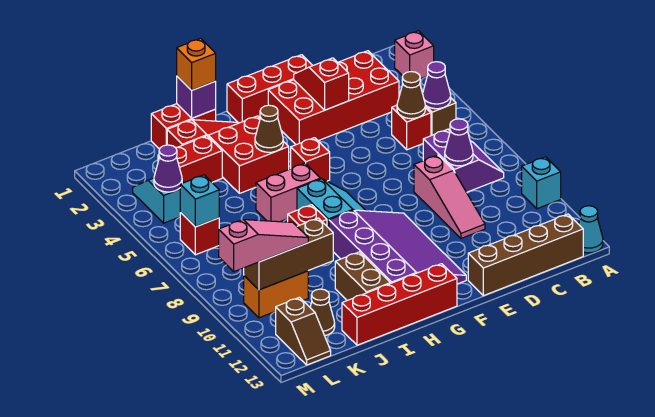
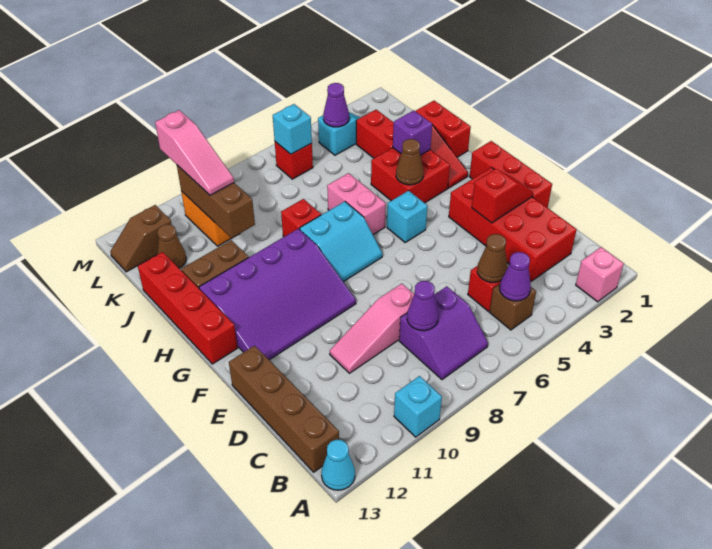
red 1x1 brick [291,138,330,181] -> cyan 1x1 brick [387,190,427,242]
purple 1x1 brick [177,76,216,118] -> purple 1x1 brick moved to [393,110,432,155]
orange 1x1 brick [177,38,216,90] -> none

